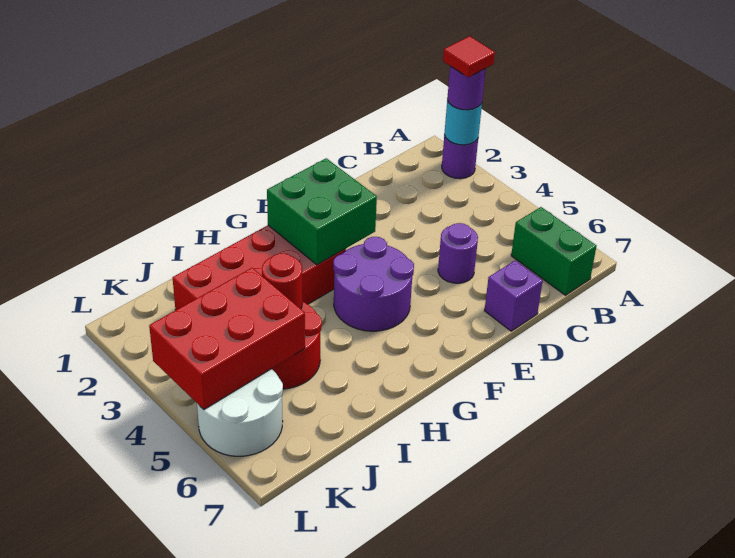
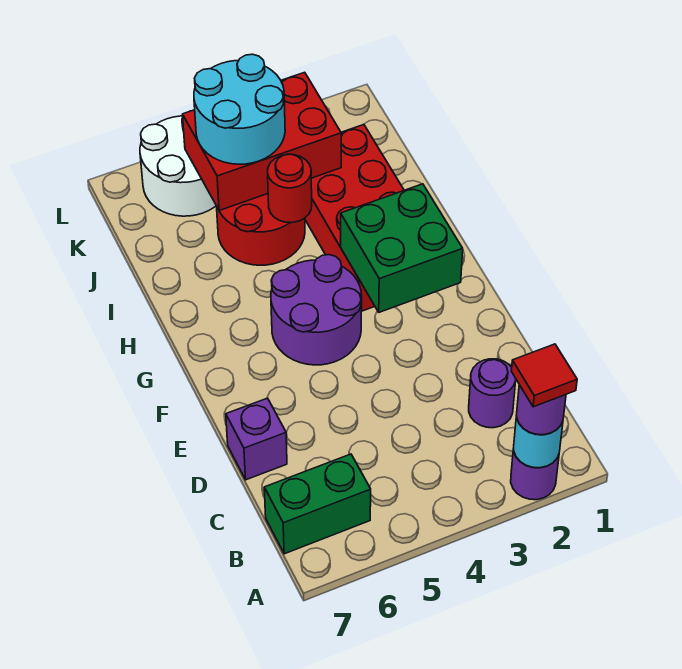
purple 1x1 round brick [438,223,478,283] -> purple 1x1 round brick moved to [469,359,516,428]
red 2x3 brick [149,268,305,409] -> red 2x3 brick turned to [183,72,341,211]
none -> cyan 2x2 round brick [194,54,285,164]

